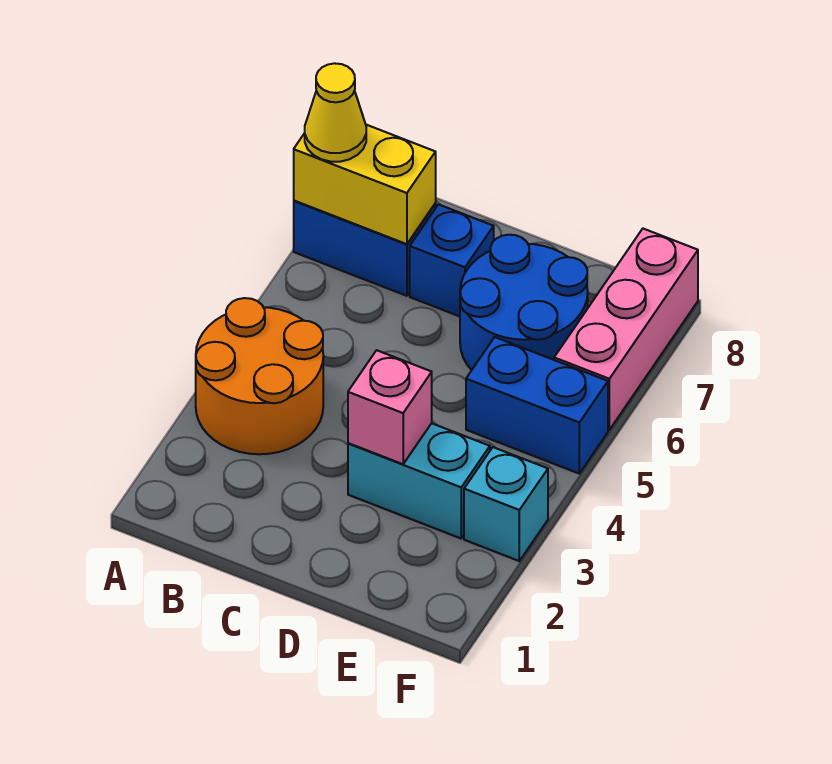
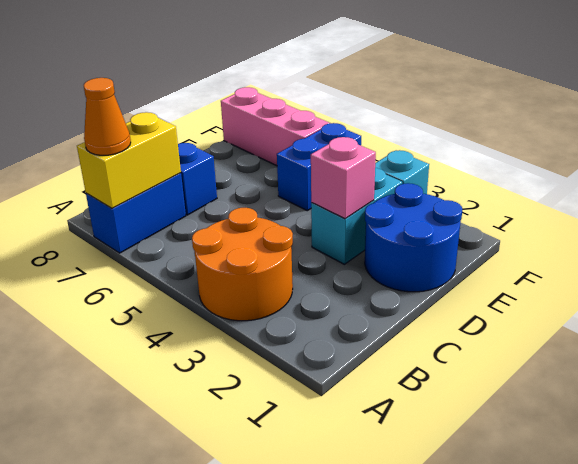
yellow 1x1 cone [305,63,366,162] -> orange 1x1 cone [84,78,131,155]
blue 2x2 round brick [460,235,588,370] -> blue 2x2 round brick moved to [365,183,462,292]

